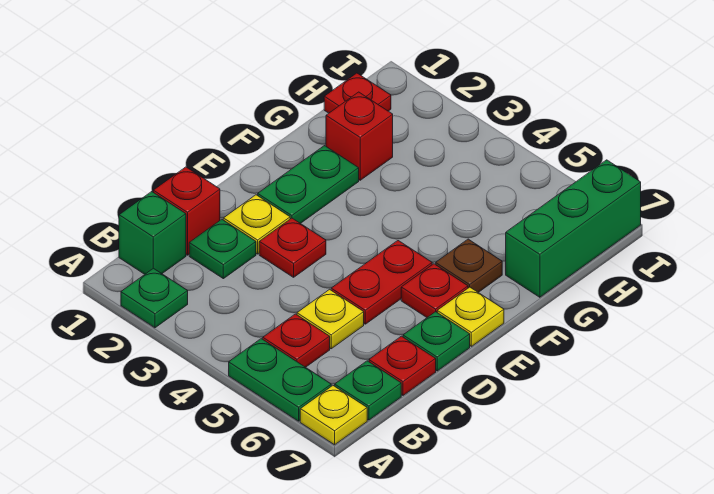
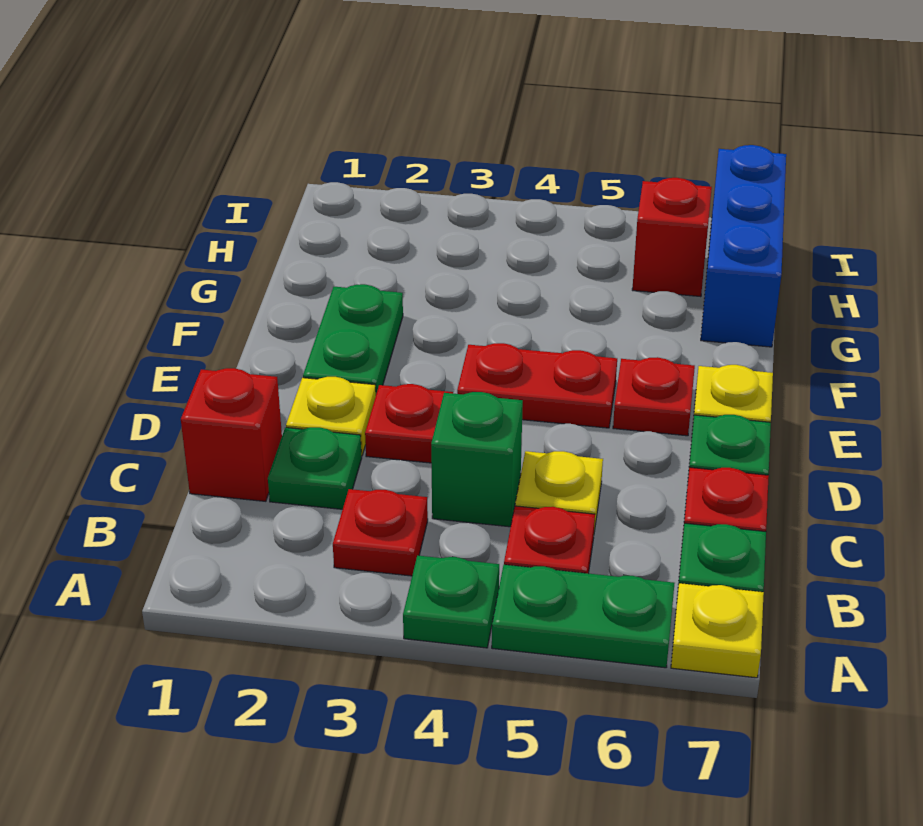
green 1x1 plate [121,268,188,328] -> green 1x1 plate moved to [403,556,499,648]
green 1x1 brick [119,192,186,274] -> green 1x1 brick moved to [431,392,523,527]
red 1x2 plate [331,241,432,324] -> red 1x2 plate turned to [457,343,617,428]
brown 1x1 plate [436,239,502,292] -> none
red 1x1 brick [326,92,393,180] -> red 1x1 brick moved to [632,178,712,297]
green 1x3 brick [506,160,641,297] -> blue 1x3 brick [701,145,786,347]
red 1x1 plate [324,73,391,113] -> red 1x1 plate moved to [333,489,428,576]

